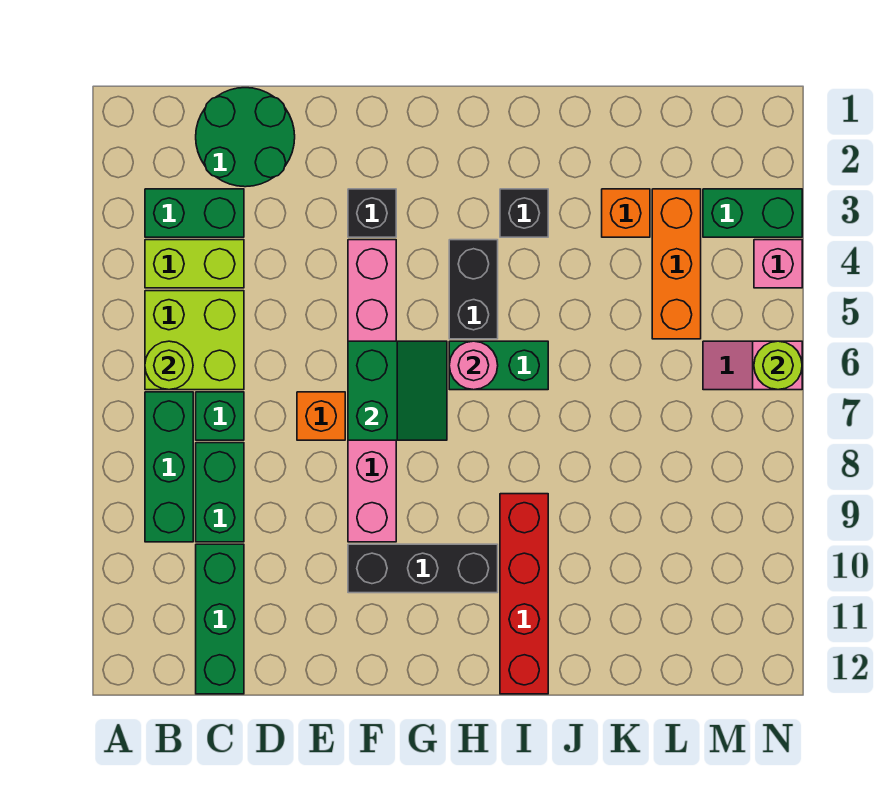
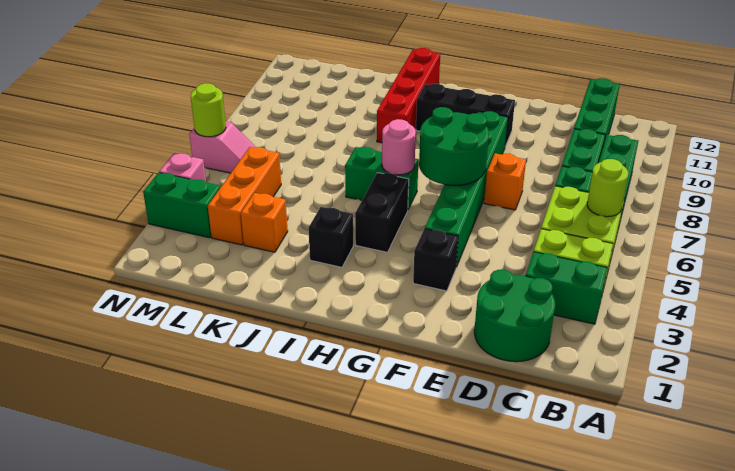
pink 1x6 brick [348,240,396,542] -> green 1x6 brick [425,111,508,267]
green 2x2 slope [348,341,447,440] -> green 2x2 round brick [419,107,489,186]

